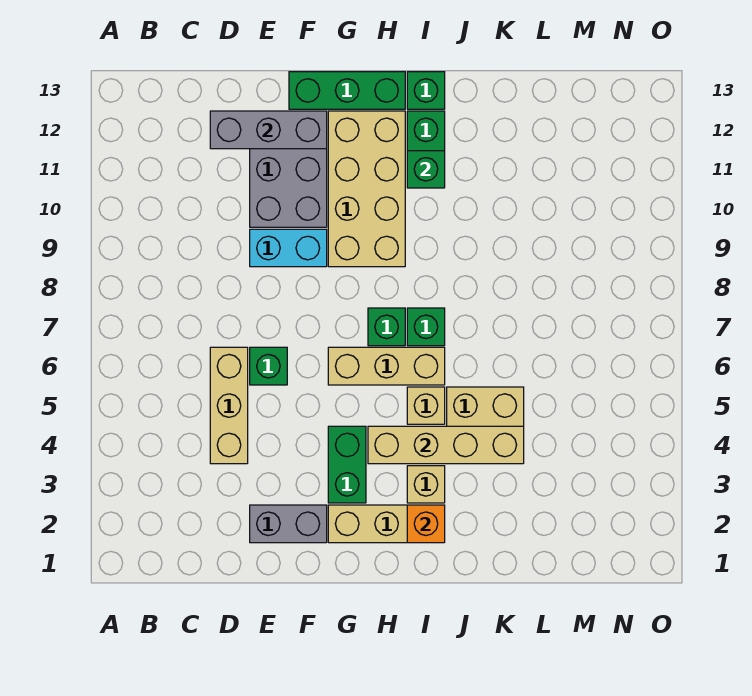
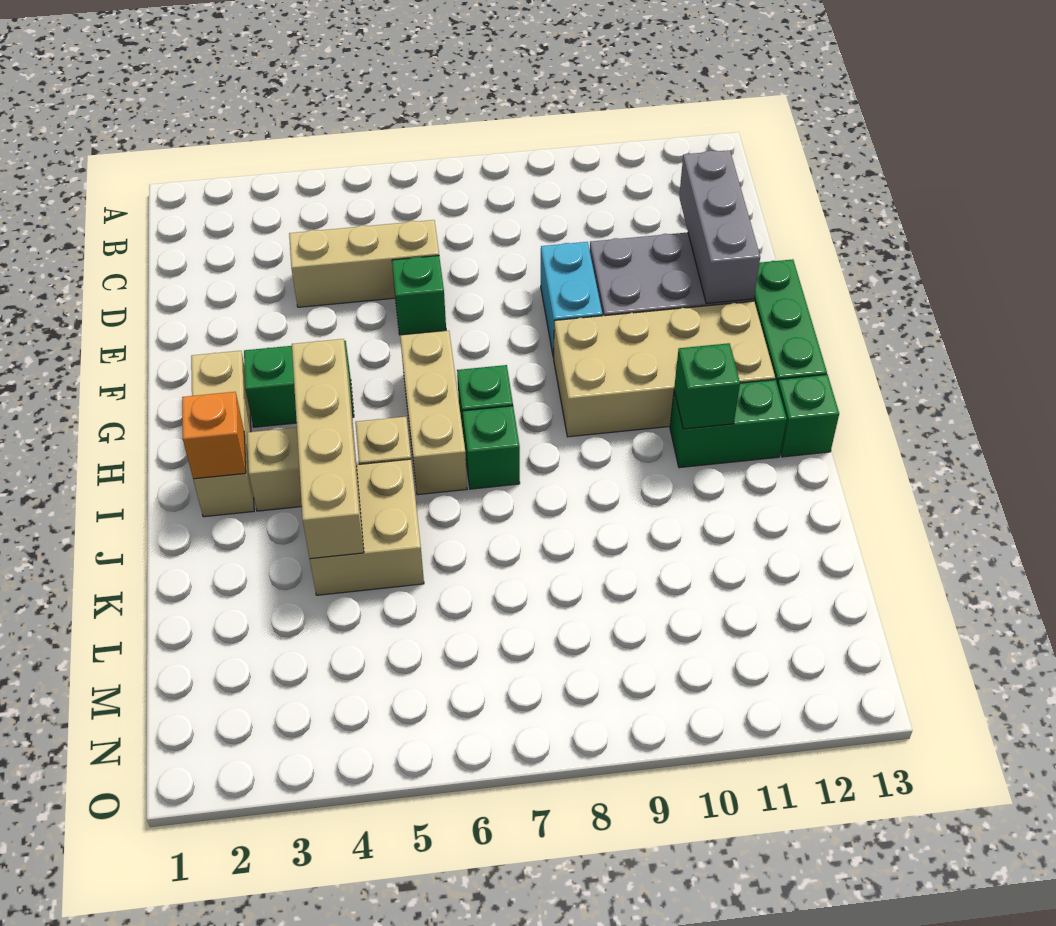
grey 1x2 brick [250,505,327,543] -> none

